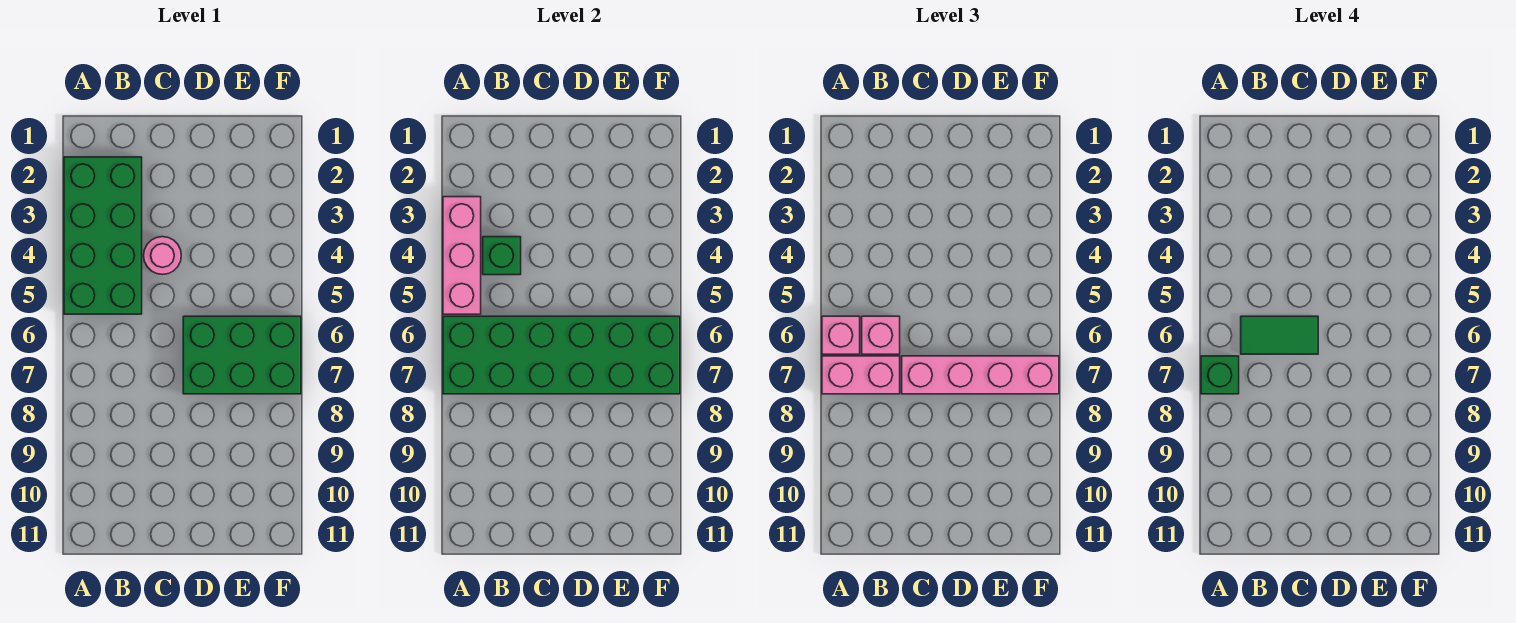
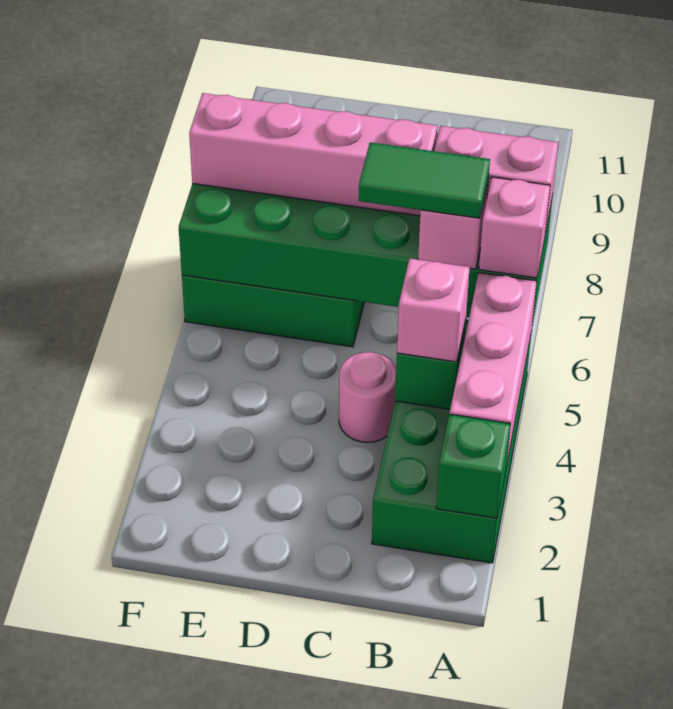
green 1x1 brick [1201,356,1239,394] -> green 1x1 brick moved to [436,414,510,518]
none -> pink 1x1 brick [397,258,470,362]

